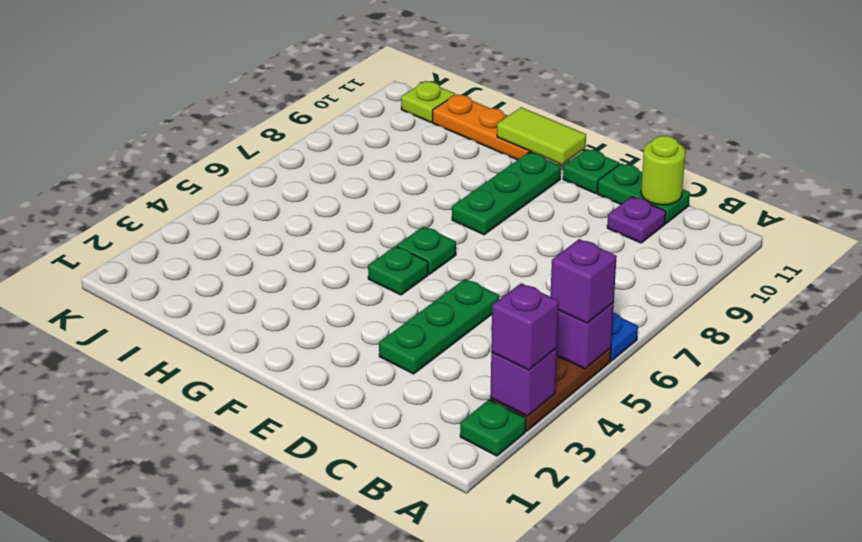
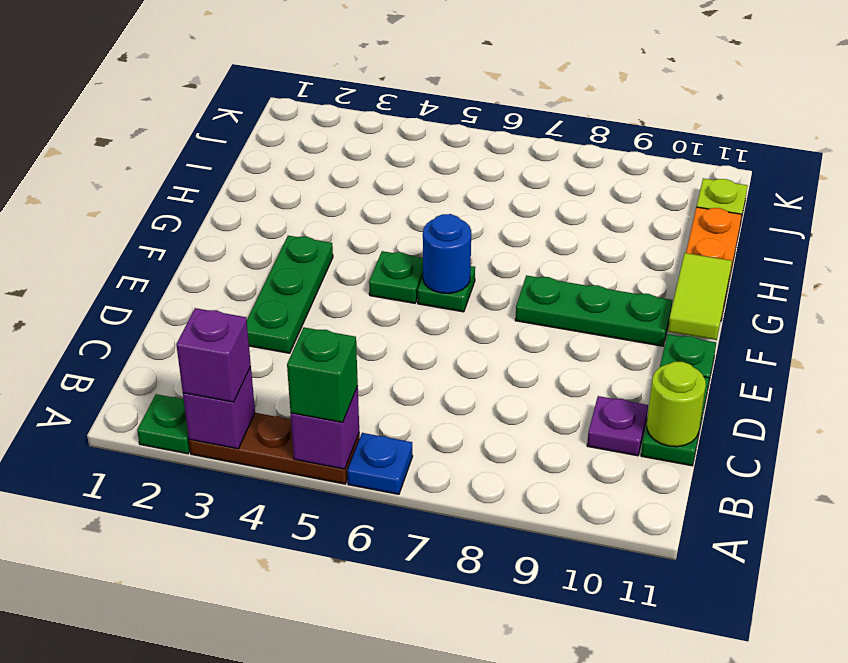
purple 1x1 brick [550,239,617,323] -> green 1x1 brick [287,327,358,422]
green 1x3 plate [379,279,499,374] -> green 1x3 plate turned to [247,236,333,353]
none -> blue 1x1 round brick [423,214,471,293]

